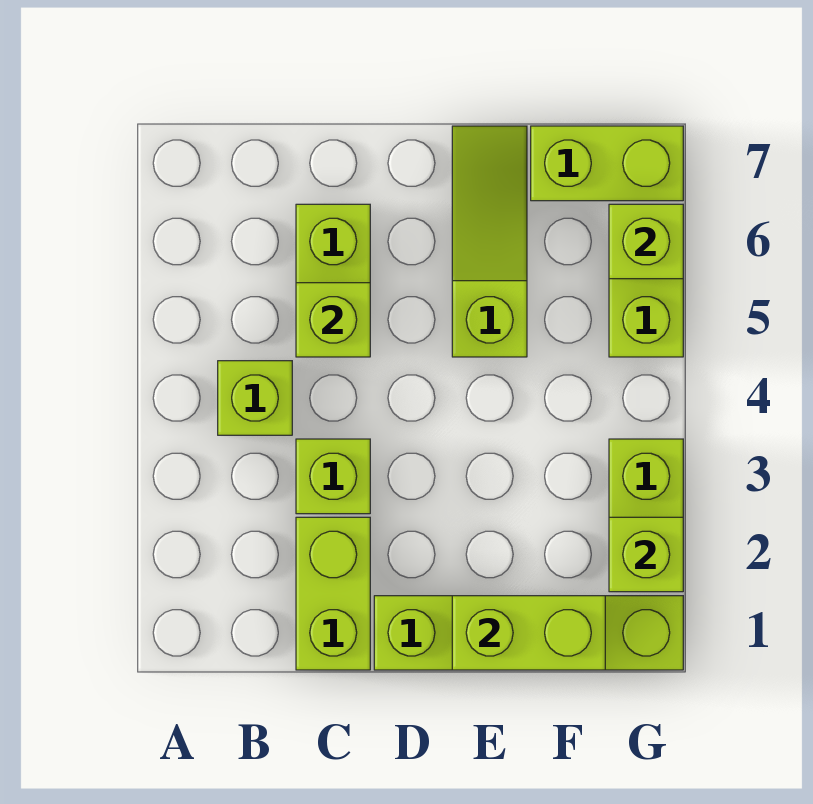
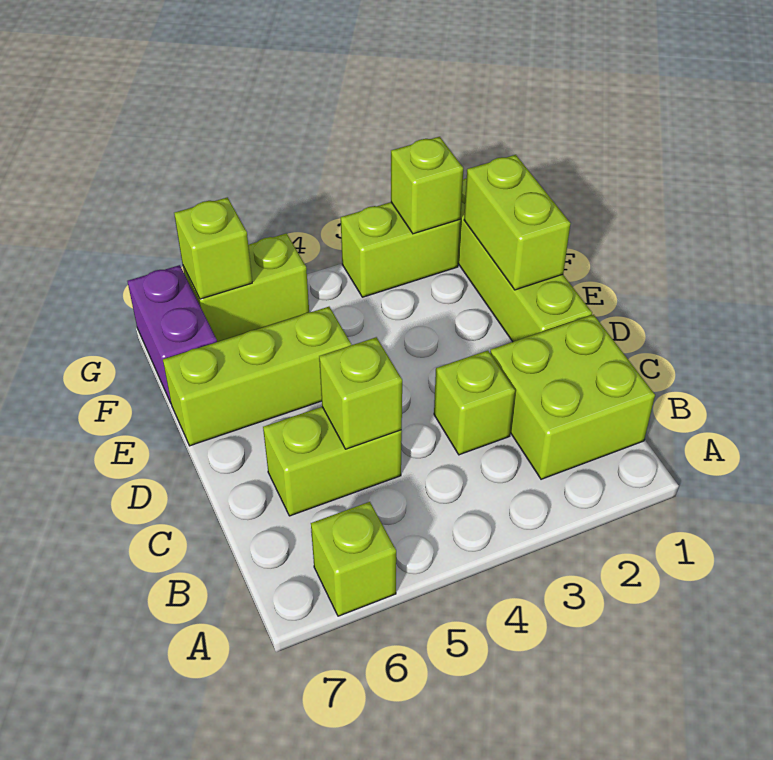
lime 1x1 brick [218,361,292,435] -> lime 1x1 brick moved to [311,502,396,616]
lime 1x2 brick [296,517,370,670] -> lime 2x2 brick [490,315,655,479]
lime 1x3 slope [452,126,527,357] -> lime 1x3 brick [163,307,351,446]
lime 1x2 brick [531,126,683,201] -> purple 1x2 brick [127,265,217,403]

